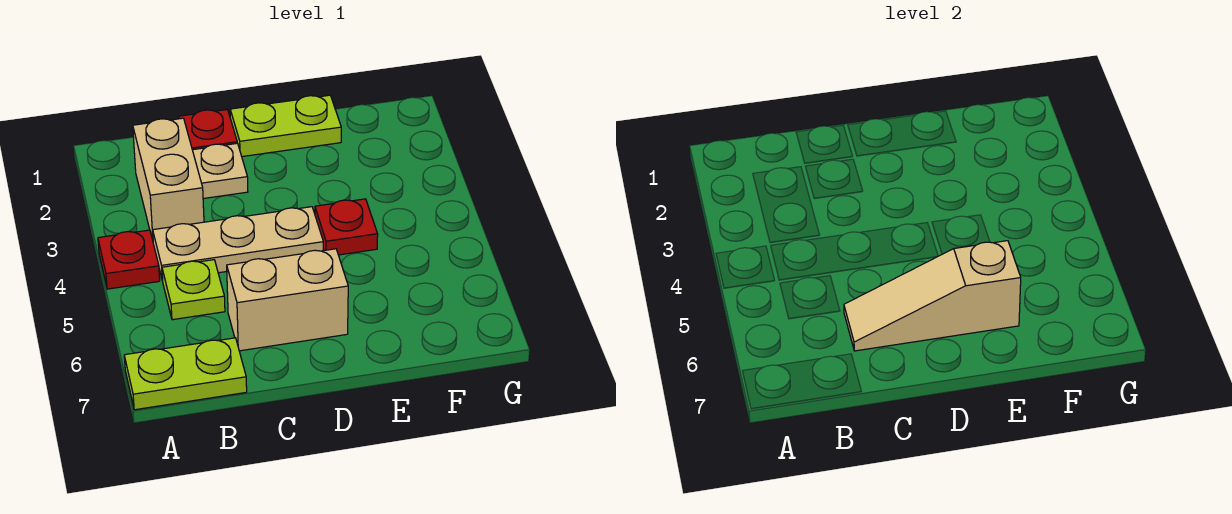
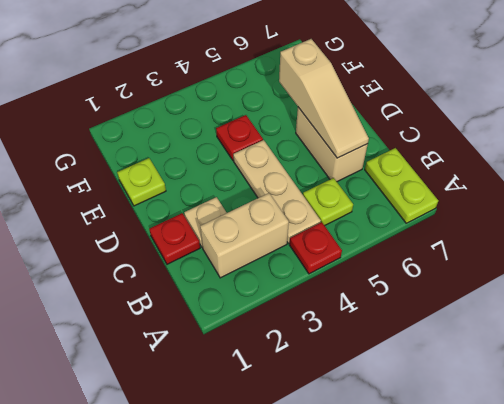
lime 1x2 plate [230,95,341,157] -> lime 1x1 plate [117,158,166,206]

